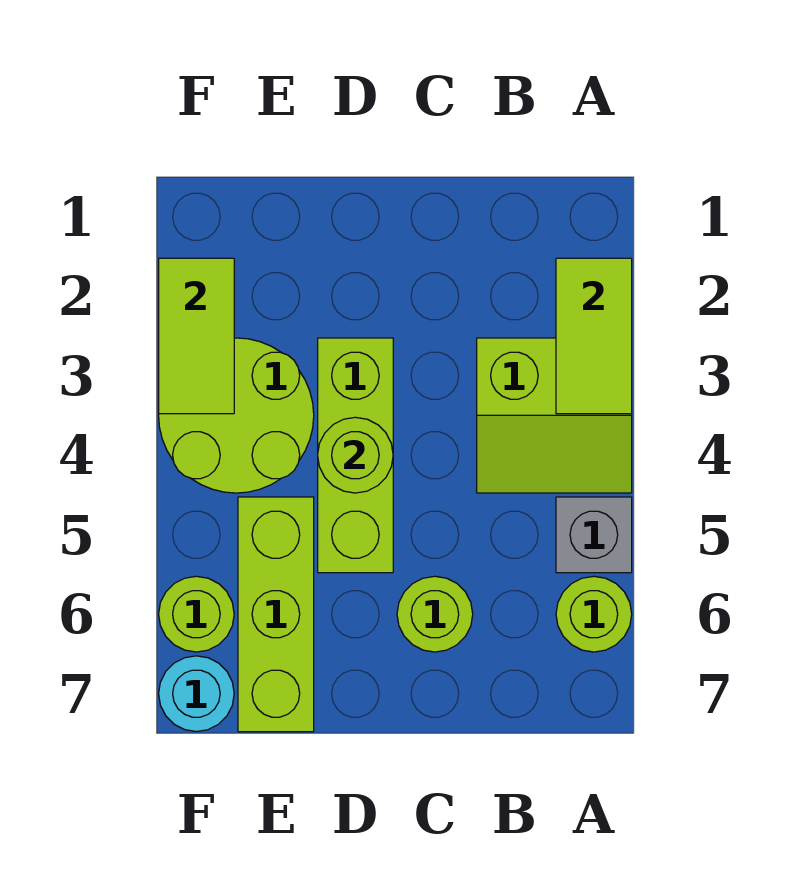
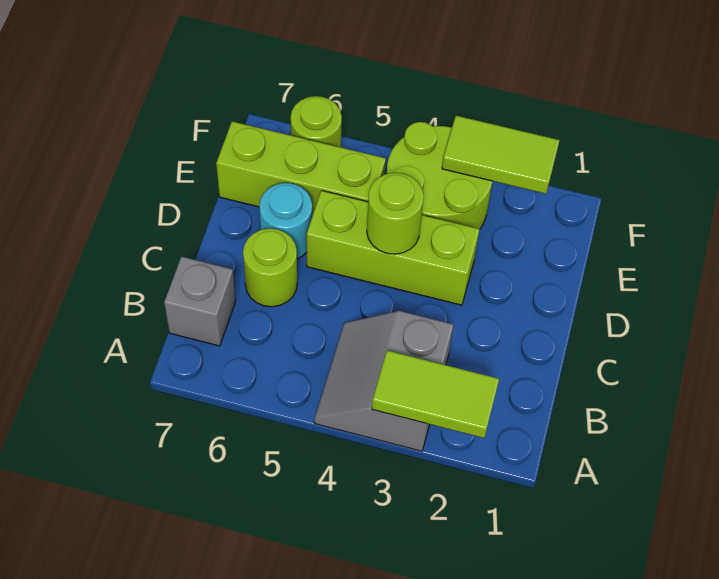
lime 2x2 slope [477,338,632,493] -> grey 2x2 slope [314,311,453,451]
grey 1x1 brick [556,497,632,573] -> grey 1x1 brick moved to [164,257,236,346]
lime 1x1 round brick [556,576,632,652] -> none
cyan 1x1 round brick [159,656,234,732] -> cyan 1x1 round brick moved to [259,183,312,259]

